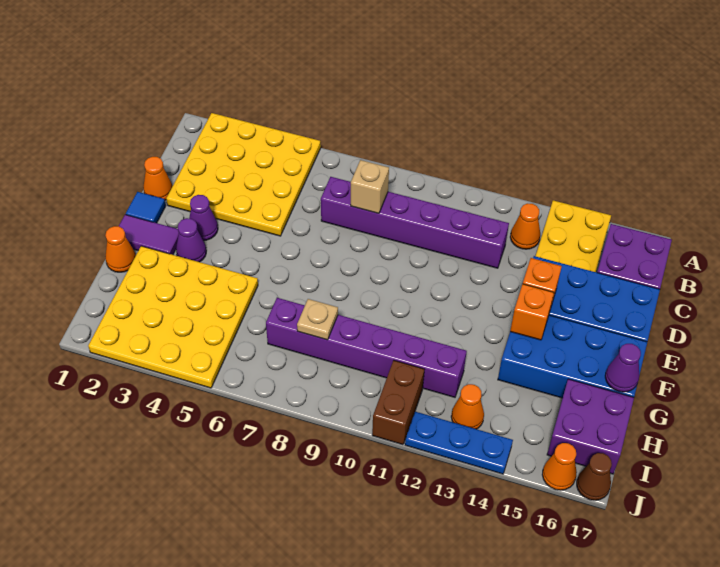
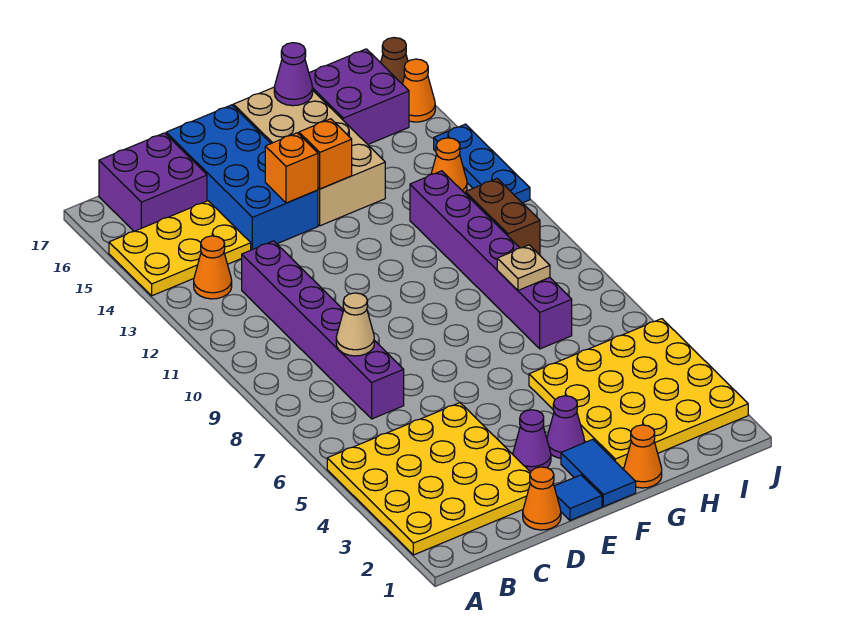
tan 1x1 brick [351,160,389,213] -> tan 1x1 cone [336,293,374,356]
purple 1x2 tile [119,215,179,255] -> blue 1x2 tile [561,439,636,507]
blue 2x4 brick [498,315,647,398] -> tan 2x4 brick [233,87,385,226]
brown 1x2 brick [372,360,424,445] -> brown 1x2 brick turned to [465,178,540,255]

